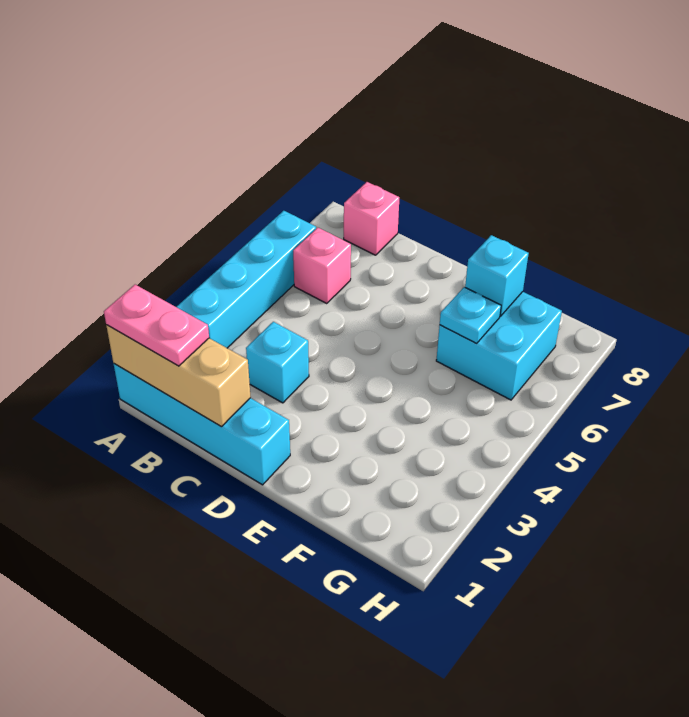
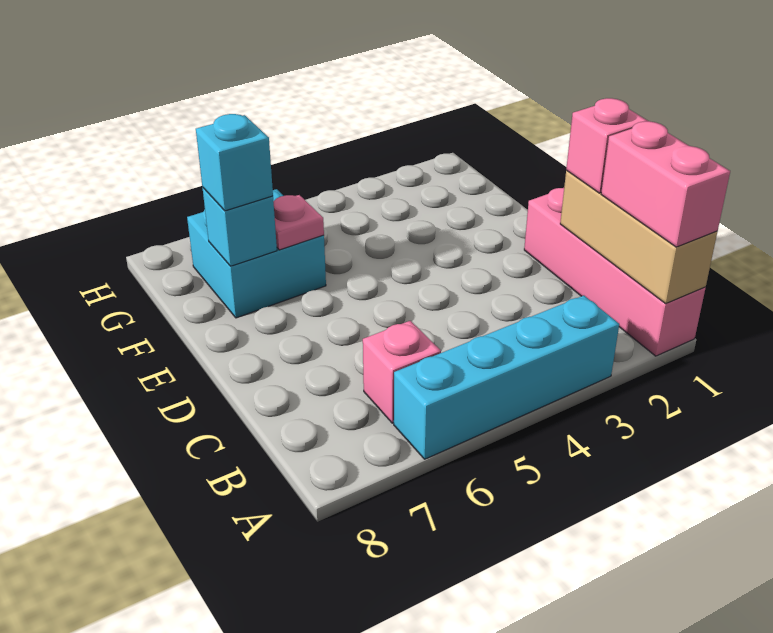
cyan 1x4 brick [114,364,290,485] -> pink 1x4 brick [524,188,705,356]
pink 1x2 plate [104,285,209,366] -> pink 1x2 brick [601,121,730,247]
pink 1x1 brick [344,182,399,255] -> pink 1x1 brick moved to [566,98,648,193]
cyan 1x1 brick [246,322,309,403] -> cyan 1x1 brick moved to [196,114,273,211]
cyan 1x1 plate [440,287,501,343] -> pink 1x1 plate [273,195,324,250]

